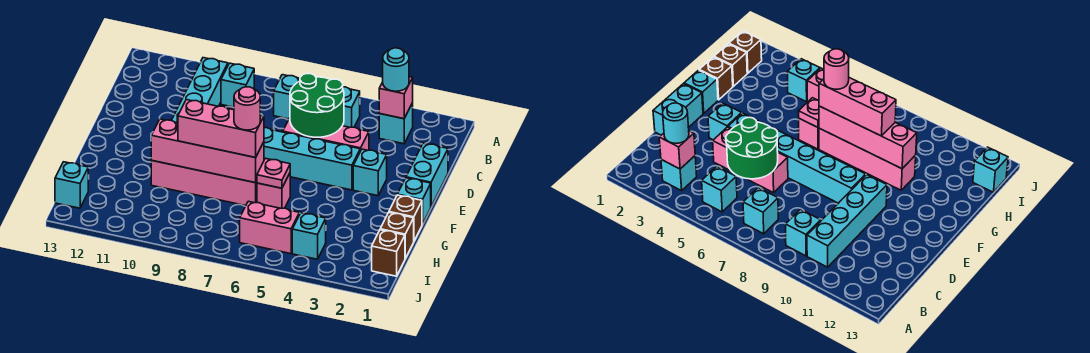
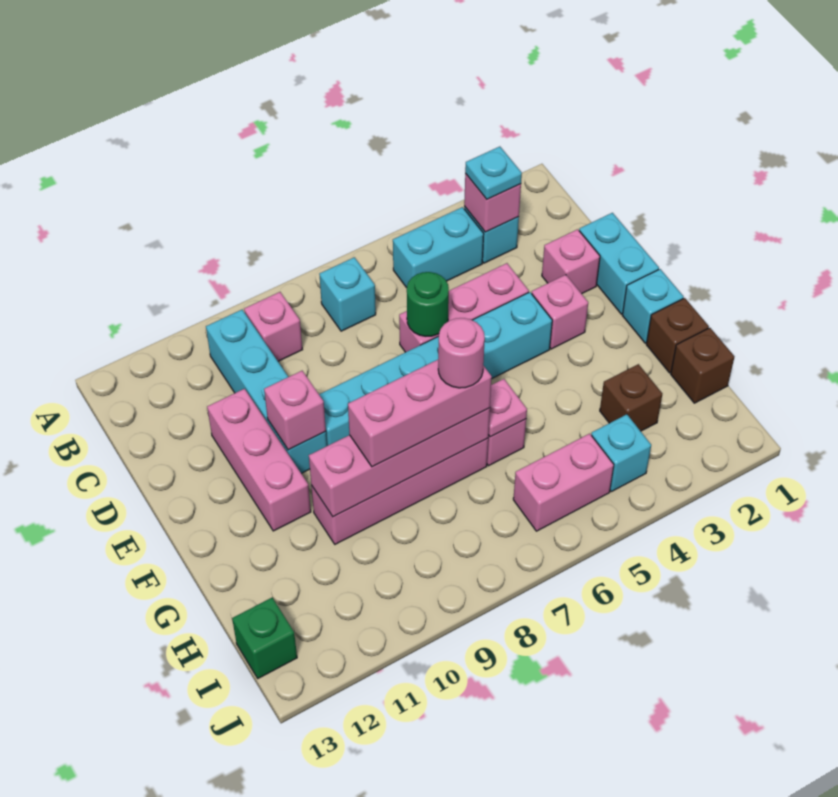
cyan 1x1 round brick [383,48,409,91] -> cyan 1x1 plate [465,147,522,199]
cyan 1x1 brick [343,87,360,127] -> cyan 1x2 brick [393,207,484,288]
cyan 1x1 brick [221,63,254,107] -> pink 1x1 brick [244,292,302,361]
green 2x2 round brick [290,74,344,137] -> green 1x1 round brick [407,272,449,336]
none -> pink 1x1 brick [542,229,600,294]
none -> pink 1x3 brick [207,389,311,531]
cyan 1x1 brick [353,149,387,196] -> pink 1x1 brick [532,275,588,349]
none -> pink 1x1 brick [264,371,326,450]
brown 1x1 brick [372,230,405,276] -> brown 1x1 brick moved to [600,364,662,431]
cyan 1x1 brick [55,162,88,208] -> green 1x1 brick [232,598,297,678]

